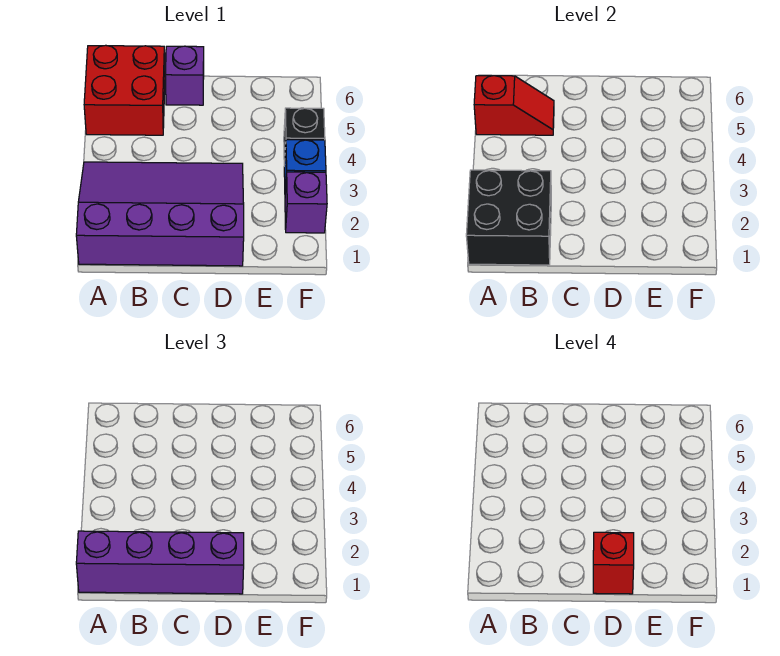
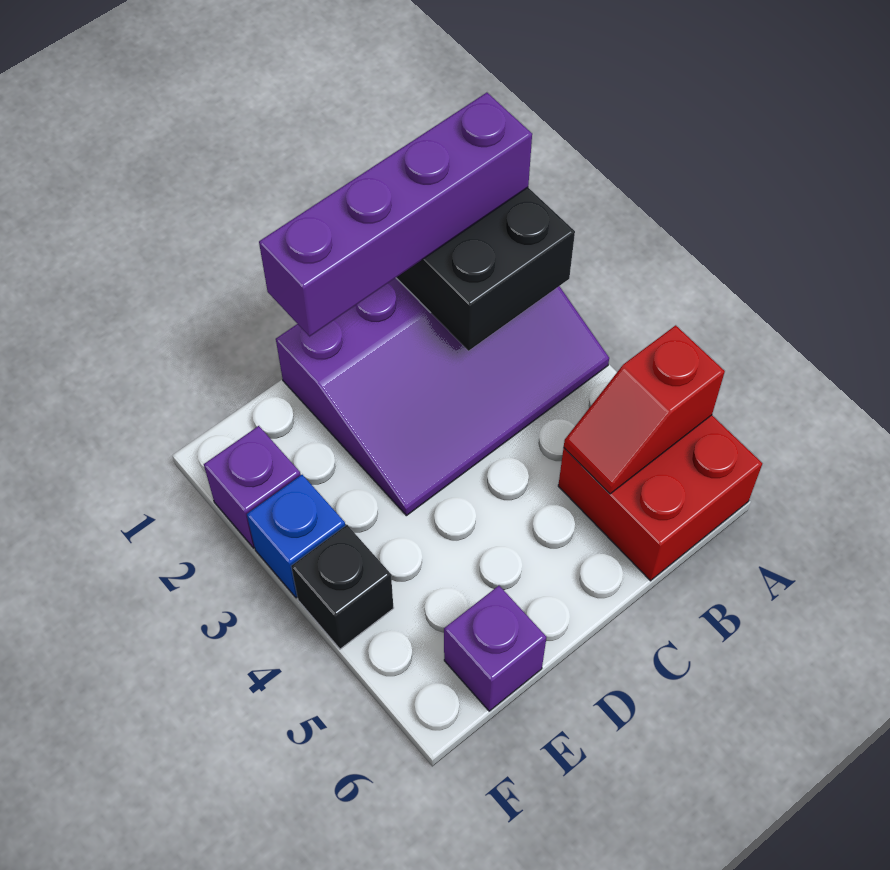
purple 1x1 brick [165,46,204,105] -> purple 1x1 brick moved to [444,586,546,711]
red 1x1 brick [593,532,634,594] -> none

